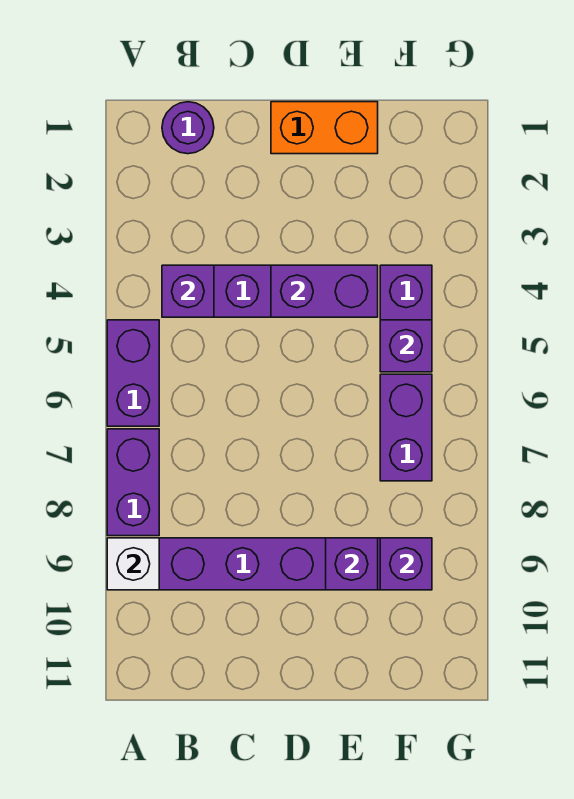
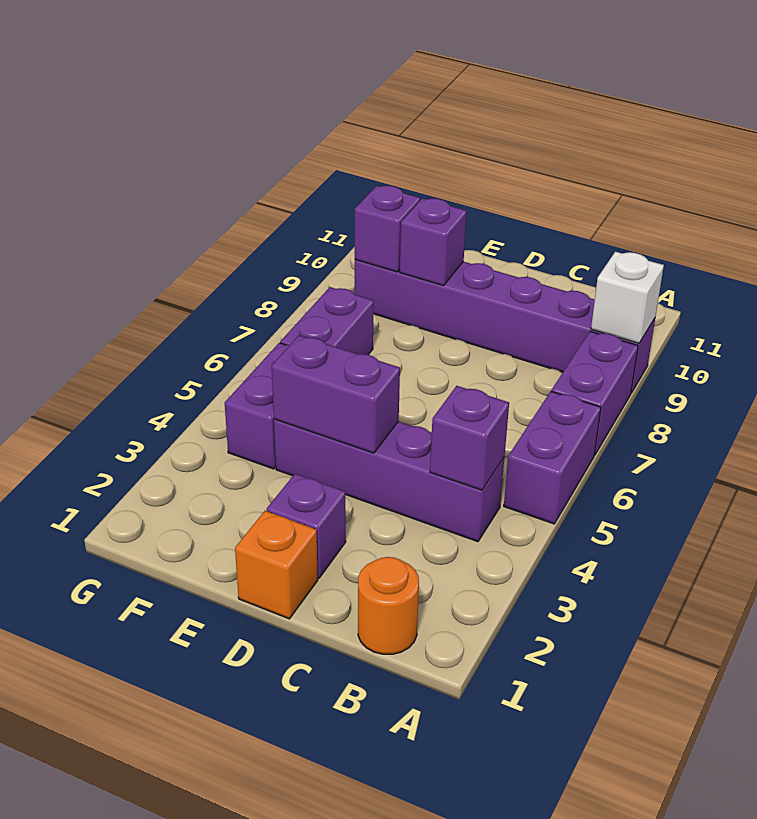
purple 1x1 round brick [162,102,214,154] -> orange 1x1 round brick [358,557,419,654]
orange 1x2 brick [271,102,378,154] -> orange 1x1 brick [235,511,318,619]
purple 1x1 brick [380,320,432,372] -> purple 1x1 brick moved to [267,474,346,579]

